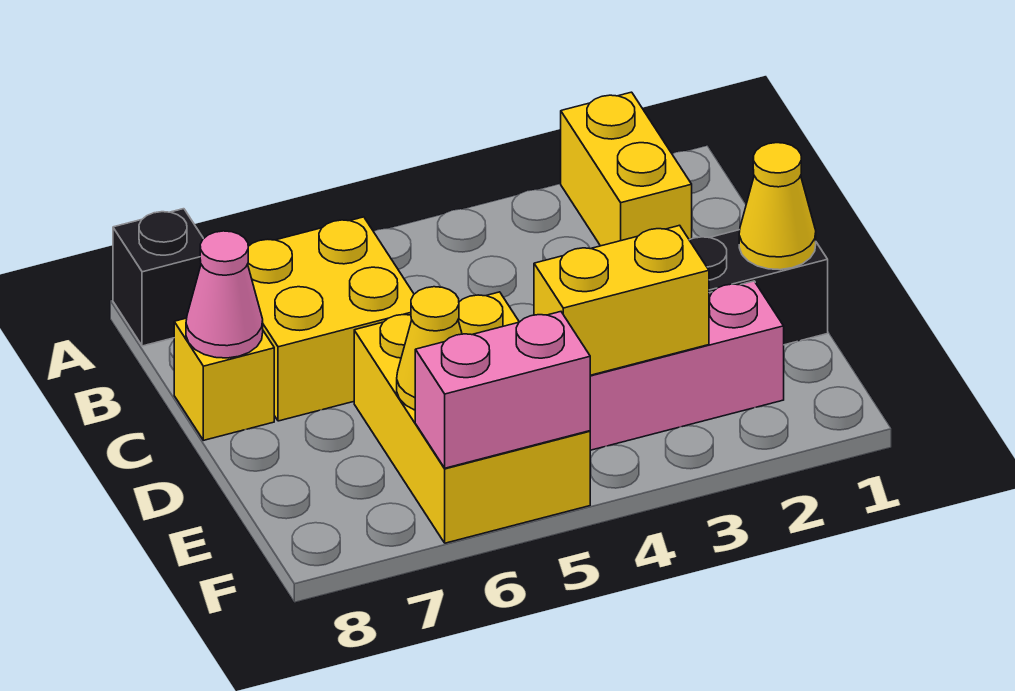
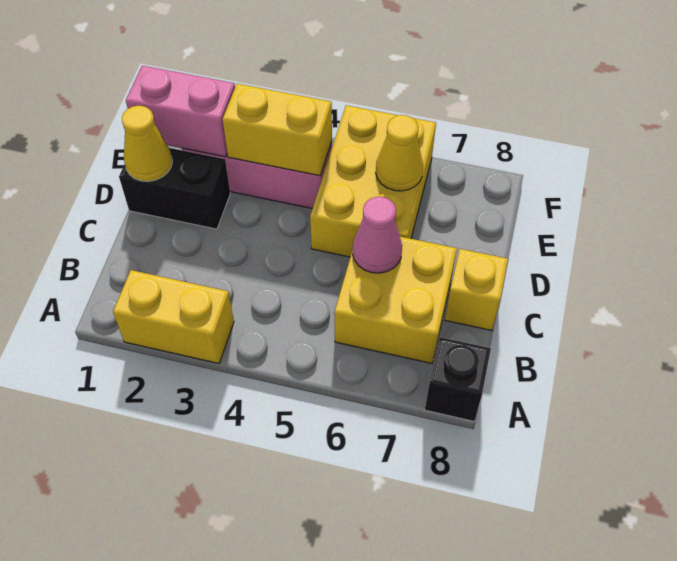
yellow 1x2 brick [561,92,692,246] -> yellow 1x2 brick turned to [113,270,234,364]
pink 1x1 cone [186,231,263,358] -> pink 1x1 cone moved to [353,197,402,273]
pink 1x2 brick [415,312,590,468] -> pink 1x2 brick moved to [126,66,235,157]

